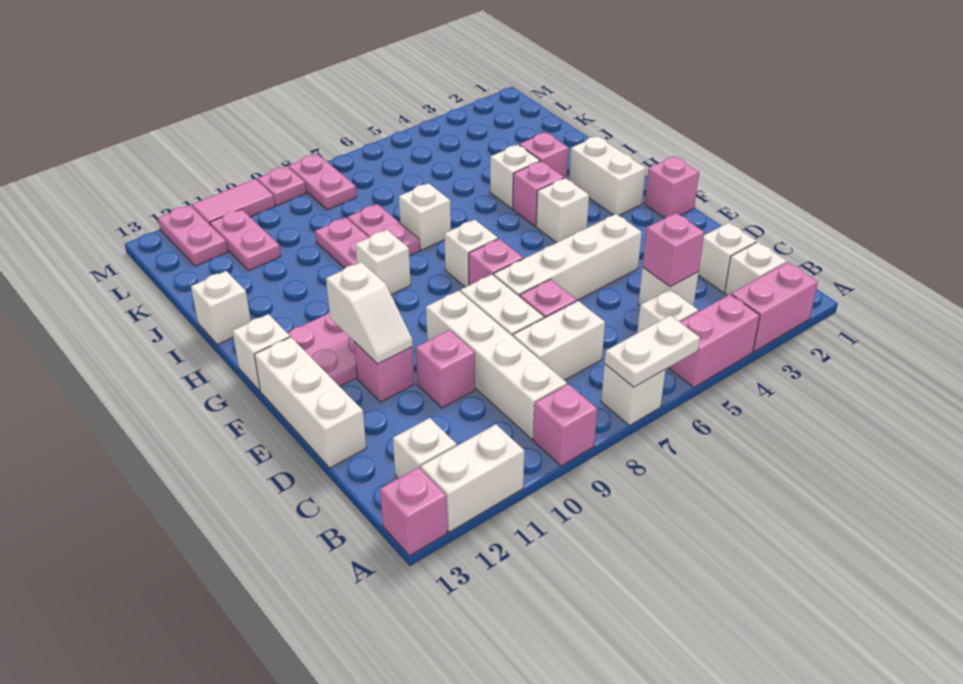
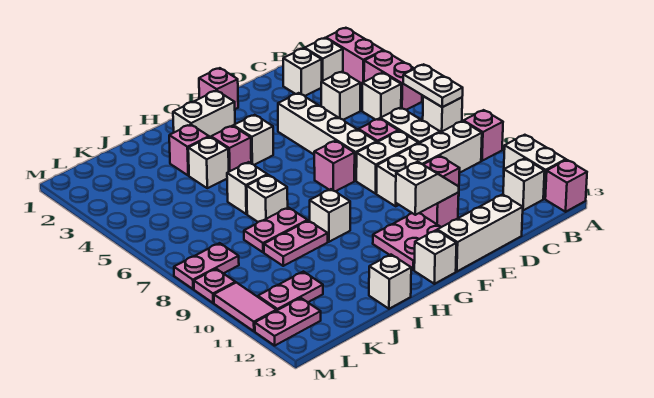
pink 1x1 brick [643,213,704,287] -> none
white 1x1 brick [444,220,498,287] -> white 1x1 brick moved to [227,162,268,214]

